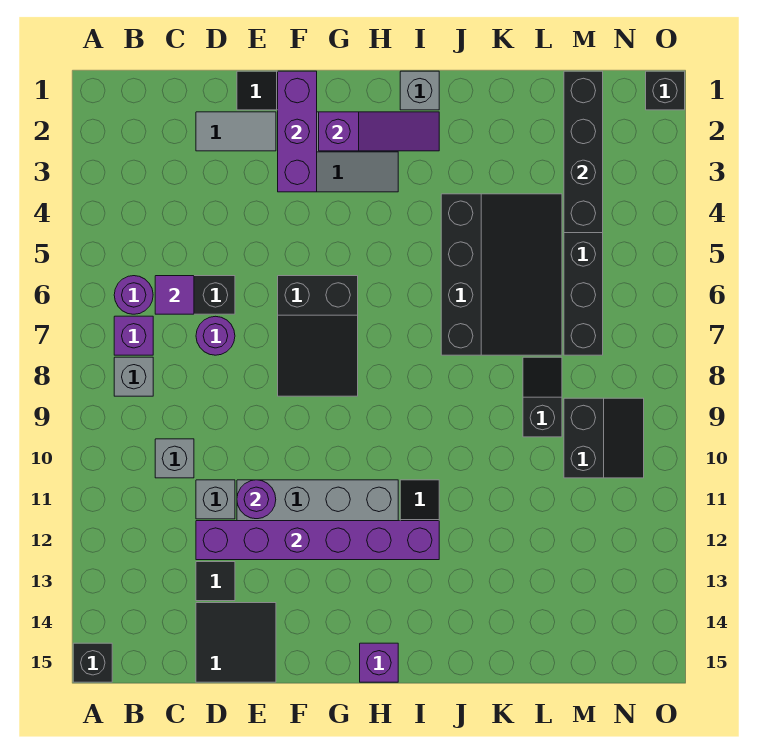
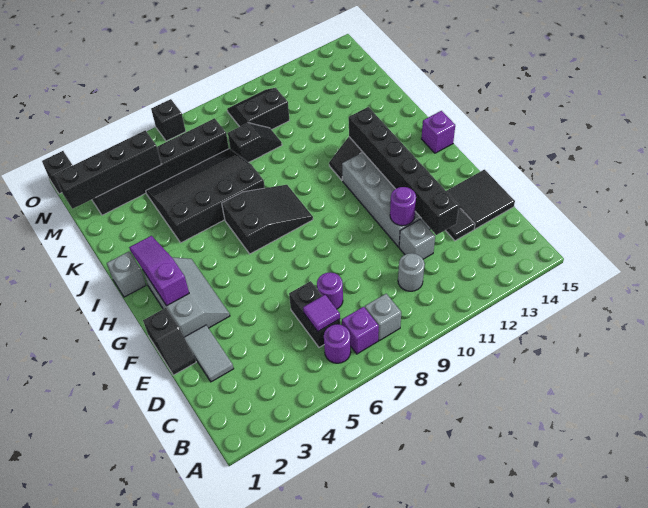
black 1x1 brick [73,643,112,682] -> black 1x1 brick moved to [151,99,186,141]
grey 1x1 brick [155,439,194,478] -> grey 1x1 round brick [398,253,425,291]
purple 1x6 brick [196,521,439,560] -> black 1x6 brick [349,107,459,235]
purple 1x3 brick [278,71,317,192] -> none
black 2x3 slope [278,276,358,396] -> black 2x3 slope moved to [222,185,313,254]
black 1x2 slope [523,357,562,437] -> black 1x2 slope turned to [228,123,282,162]

